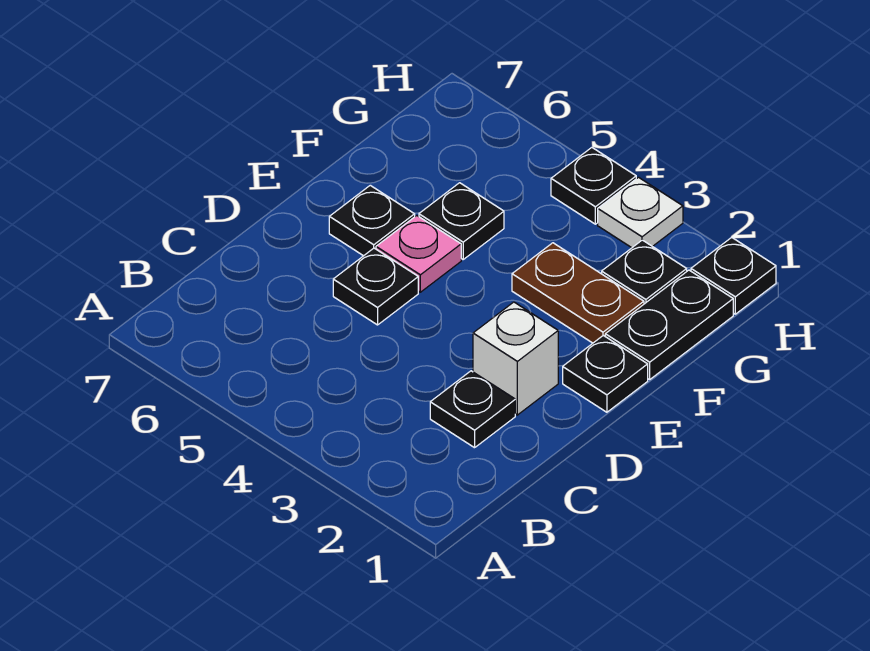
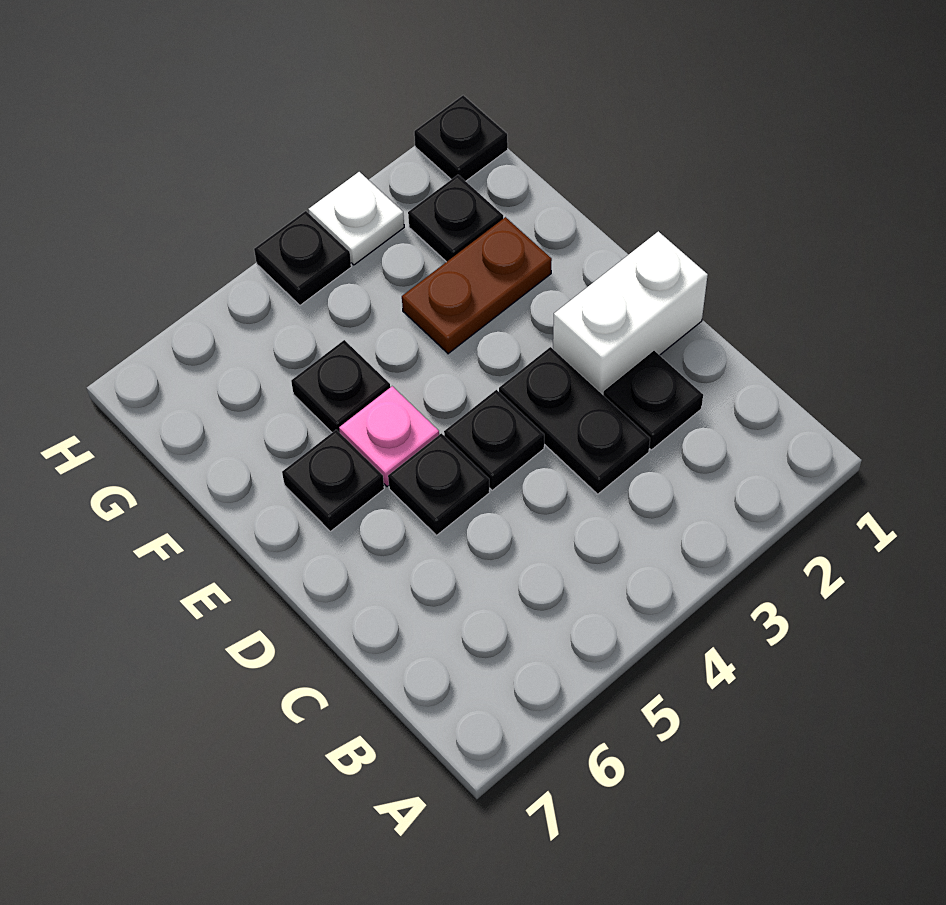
white 1x1 brick [473,302,558,415] -> white 1x2 brick [553,231,708,395]
black 1x1 plate [563,335,648,412] -> black 1x1 plate moved to [444,390,544,490]
black 1x2 plate [605,270,733,379] -> black 1x2 plate moved to [499,347,650,494]

